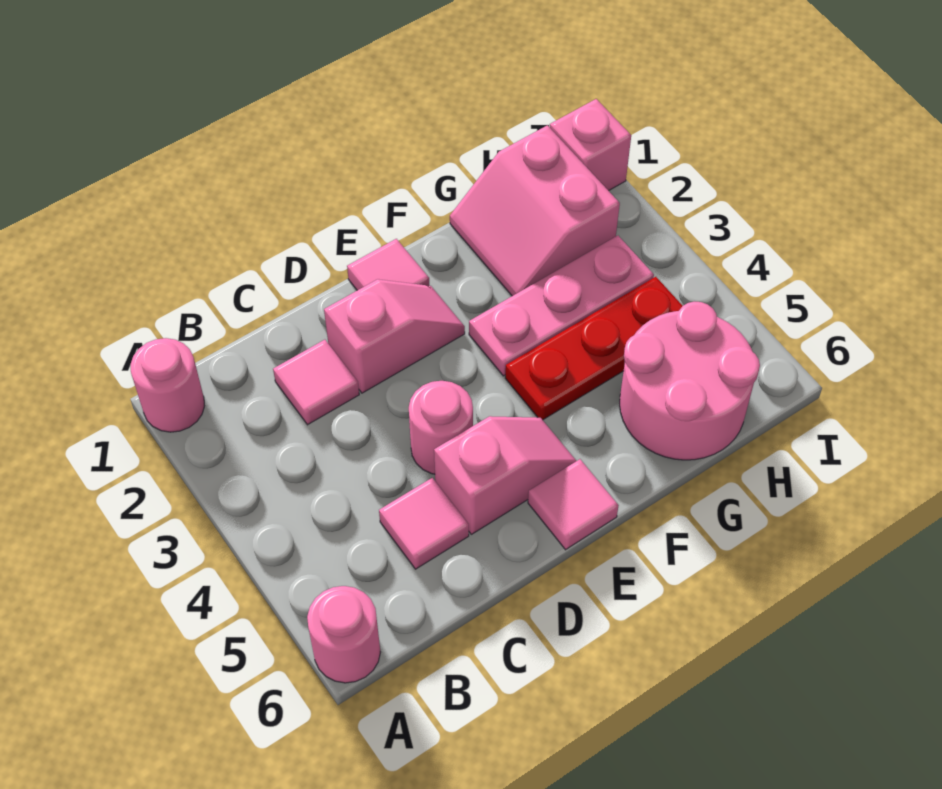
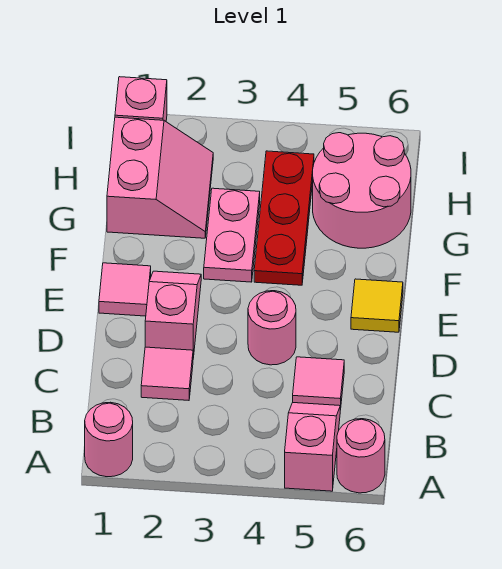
pink 1x2 slope [434,416,576,534] -> pink 1x2 slope moved to [285,403,340,491]
pink 1x1 tile [528,459,619,550] -> yellow 1x1 tile [351,279,403,332]
pink 1x3 plate [469,236,654,376] -> pink 1x2 plate [204,188,260,282]
pink 2x2 slope [450,125,620,296] -> pink 2x2 slope turned to [107,117,213,238]

